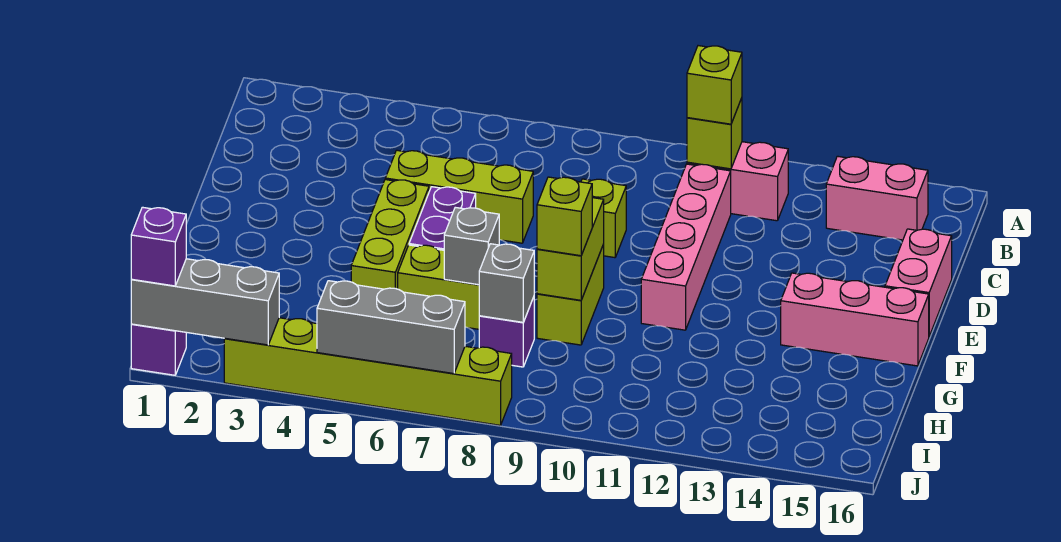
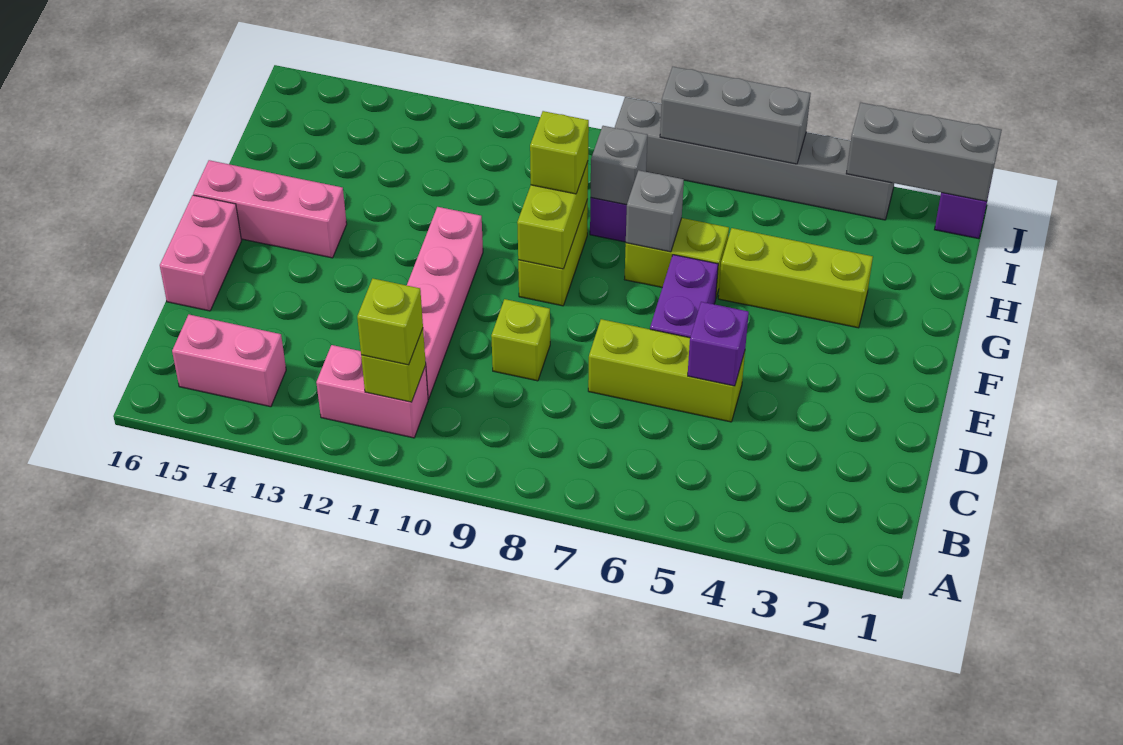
lime 1x3 brick [351,180,429,289] -> lime 1x3 brick turned to [718,228,873,328]
purple 1x1 brick [131,207,186,286] -> purple 1x1 brick moved to [688,302,749,386]
lime 1x6 brick [224,318,512,425] -> grey 1x6 brick [615,97,894,220]

